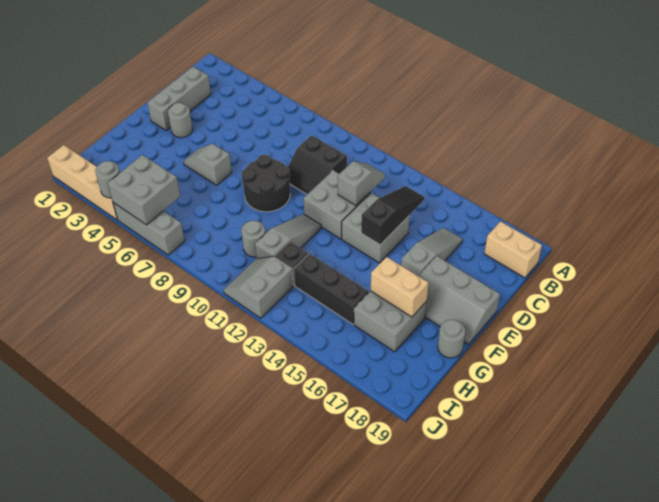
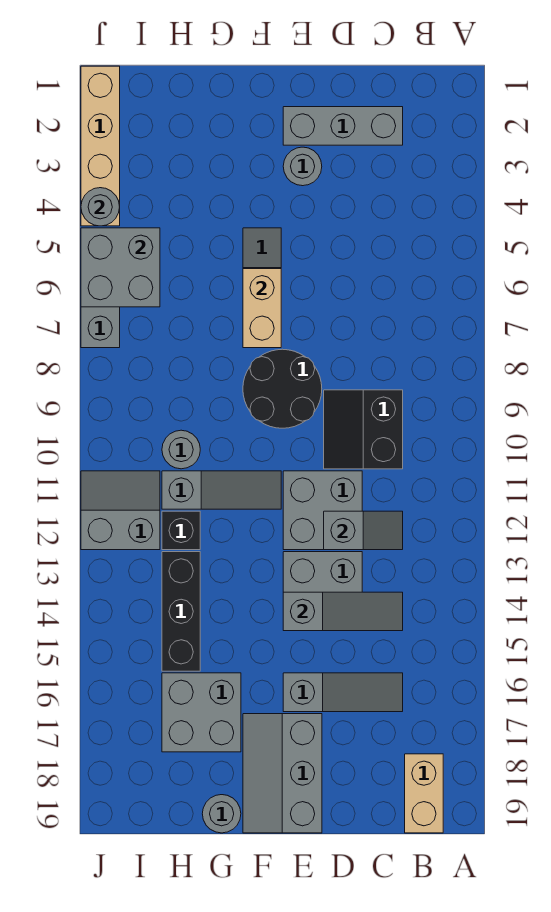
black 1x3 slope [361,186,424,245] -> grey 1x3 slope [283,592,403,631]
tan 1x2 brick [371,257,429,317] -> tan 1x2 brick moved to [243,269,281,348]

